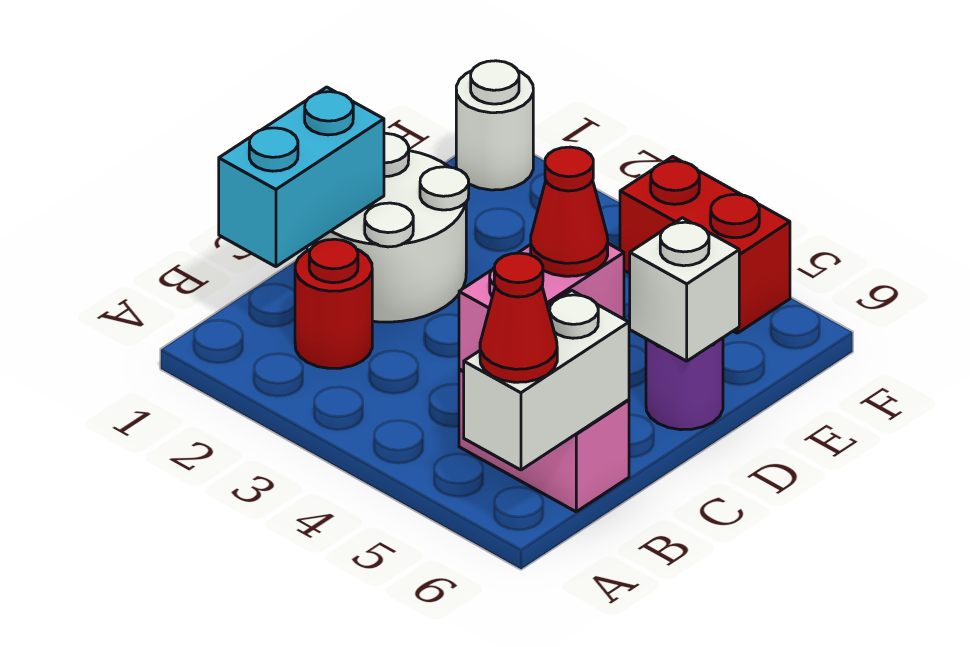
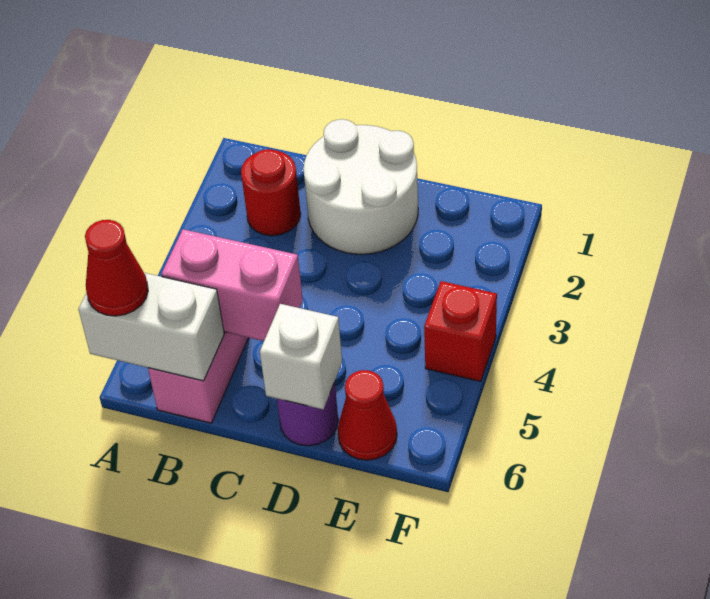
cyan 1x2 brick [219,87,384,267] -> none
red 1x1 cone [531,147,608,276] -> red 1x1 cone moved to [338,370,397,460]
white 1x1 round brick [456,61,533,190] -> none
red 1x2 brick [620,157,790,333] -> red 1x1 brick [424,281,497,382]

